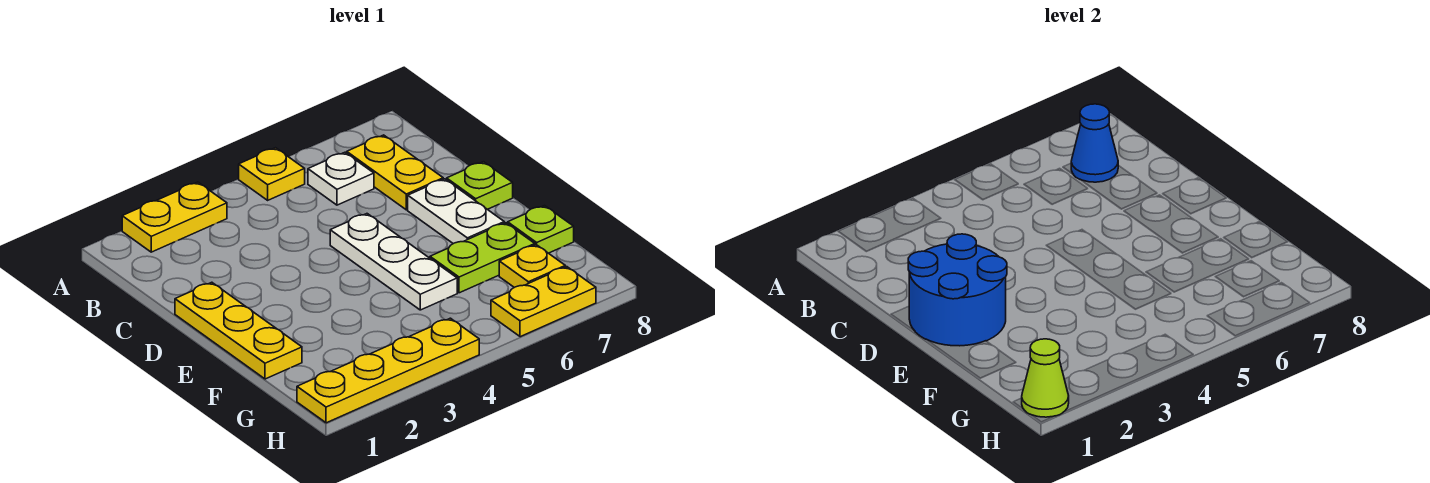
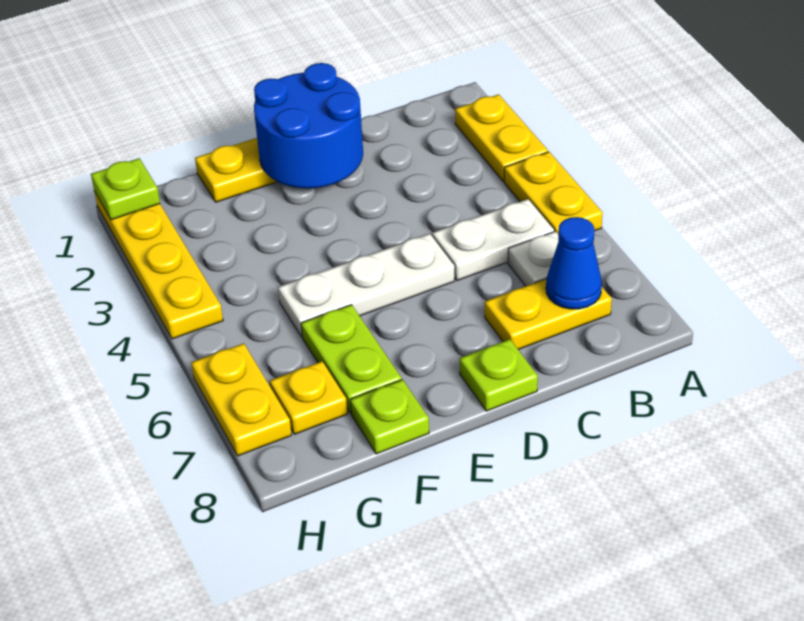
yellow 1x1 plate [239,148,305,200] -> yellow 1x2 plate [504,152,603,234]
white 1x2 plate [408,179,504,244] -> white 1x2 plate moved to [432,199,554,281]
lime 1x1 cone [1022,339,1069,417] -> lime 1x1 plate [91,158,160,220]

